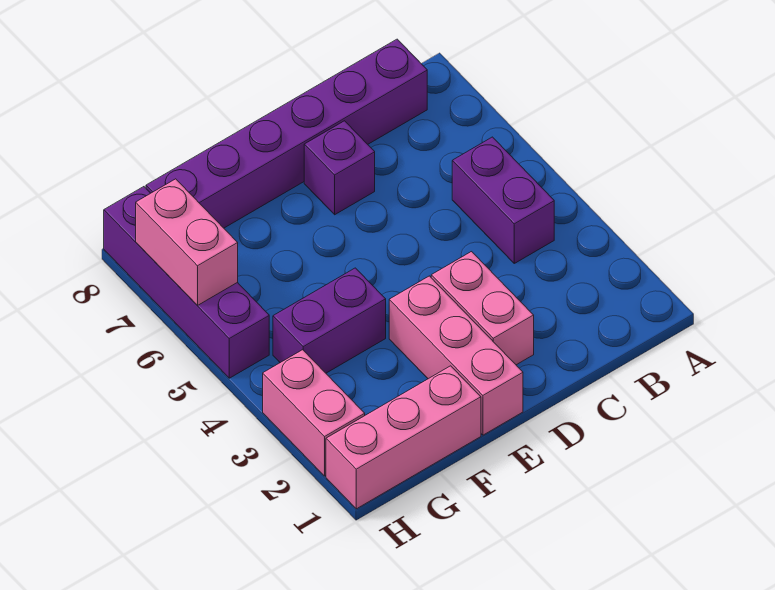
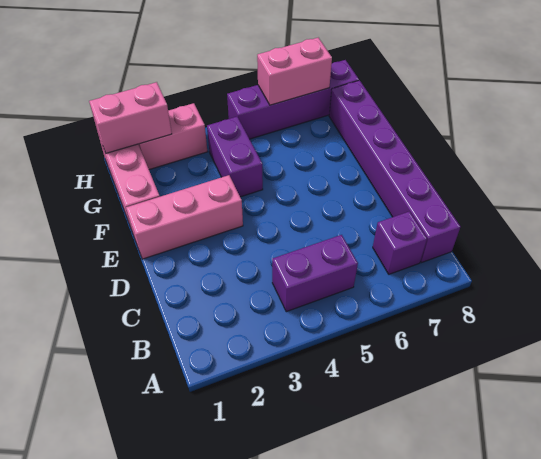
pink 1x2 brick [431,252,534,365] -> pink 1x2 brick moved to [89,82,172,153]
purple 1x1 brick [304,121,375,215] -> purple 1x1 brick moved to [373,211,427,274]

